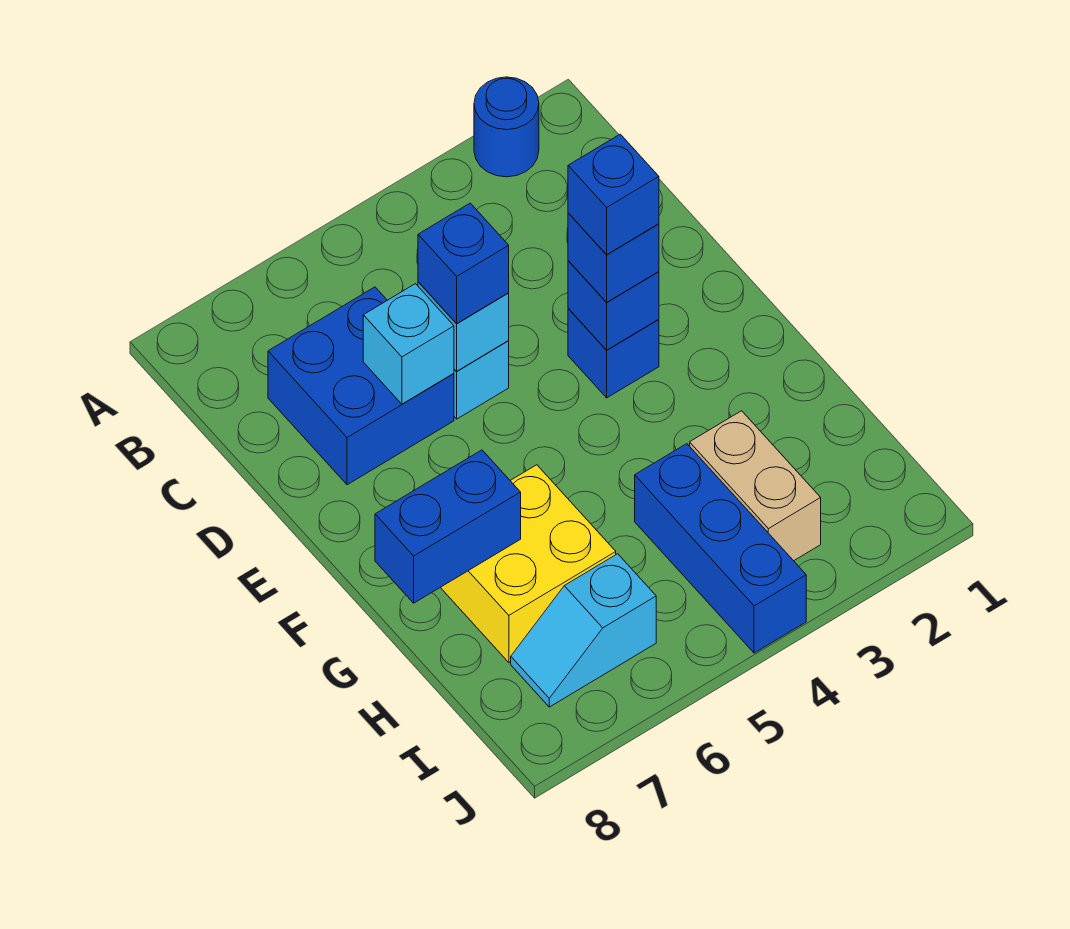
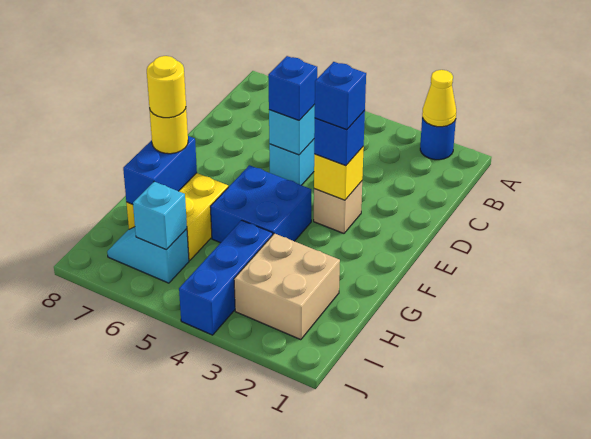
none -> yellow 1x1 cone [422,70,456,127]
blue 2x2 brick [268,287,454,485] -> blue 2x2 brick moved to [210,165,311,243]
cyan 1x1 brick [363,284,454,404] -> cyan 1x1 brick moved to [133,182,187,250]
blue 1x1 brick [568,308,659,398] -> tan 1x1 brick [314,181,362,233]
blue 1x1 brick [568,261,659,350] -> yellow 1x1 brick [314,146,364,200]
blue 1x2 brick [375,450,521,603] -> blue 1x2 brick turned to [123,136,197,205]
none -> yellow 1x1 round brick [149,108,188,154]
none -> yellow 1x1 round brick [147,56,186,118]
tan 1x2 brick [690,411,821,561] -> tan 2x2 brick [234,233,340,340]

